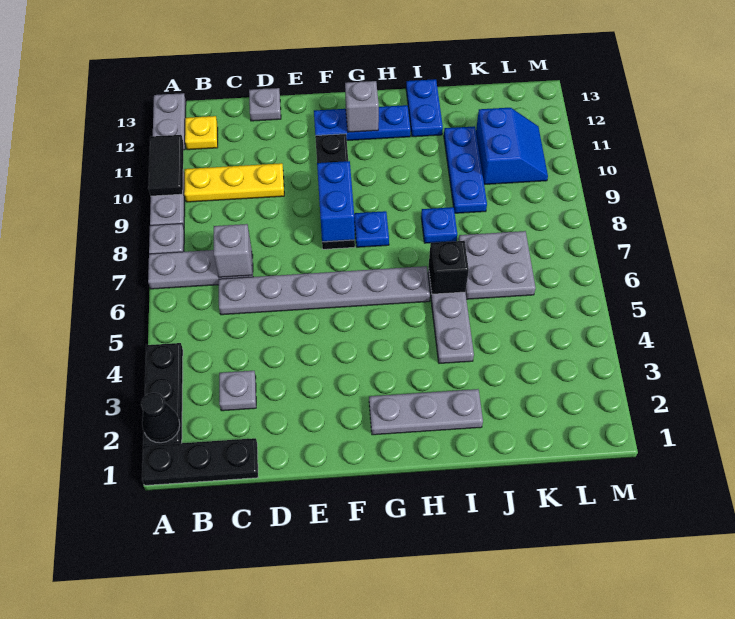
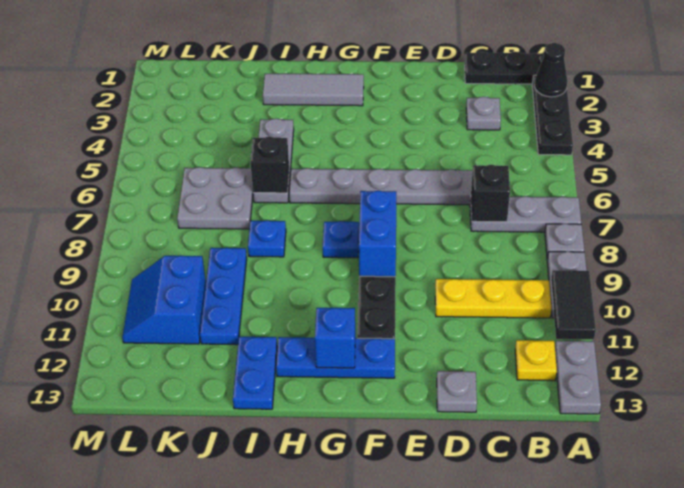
grey 1x1 brick [214,224,252,277] -> black 1x1 brick [471,165,510,222]
grey 1x3 plate [369,389,483,435] -> grey 1x3 tile [263,74,364,106]
grey 1x1 brick [345,81,379,132] -> blue 1x1 brick [315,308,355,368]

